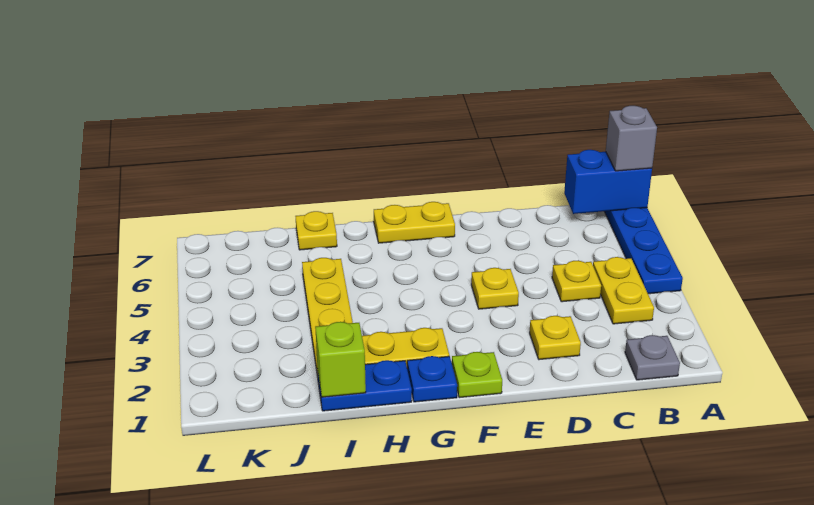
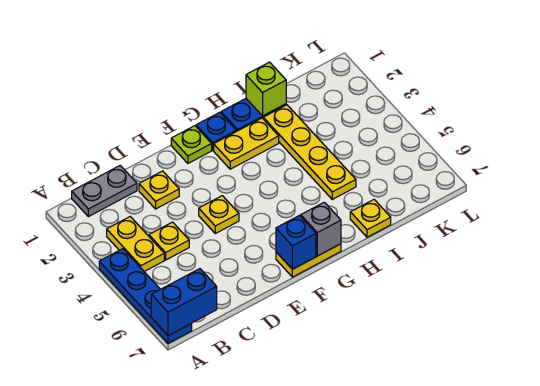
grey 1x1 brick [606,106,657,171] -> grey 1x1 brick moved to [301,202,341,256]
grey 1x1 plate [625,335,680,380] -> grey 1x2 plate [72,165,137,217]
none -> blue 1x1 brick [276,216,316,269]

